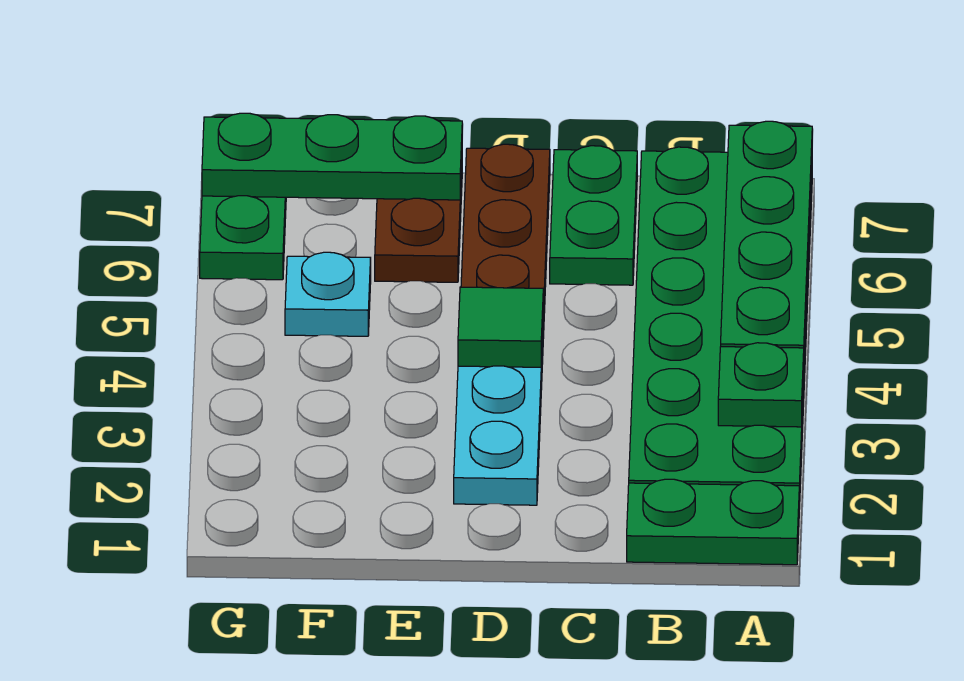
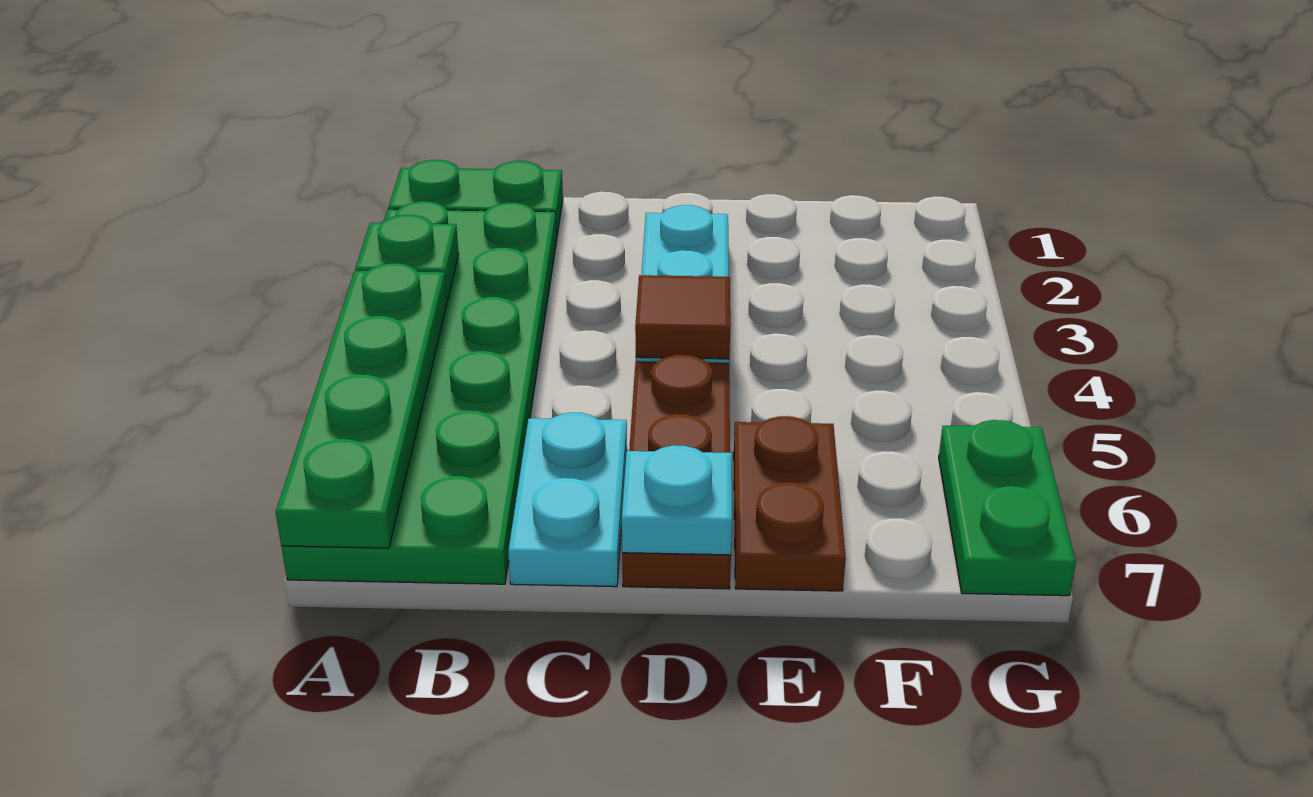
green 1x2 plate [550,146,637,285] -> cyan 1x2 plate [508,413,627,587]
green 1x1 tile [458,287,543,367] -> brown 1x1 tile [635,275,730,359]
green 1x3 plate [202,113,462,200] -> none
cyan 1x1 plate [285,252,371,336] -> cyan 1x1 plate moved to [622,445,732,555]

